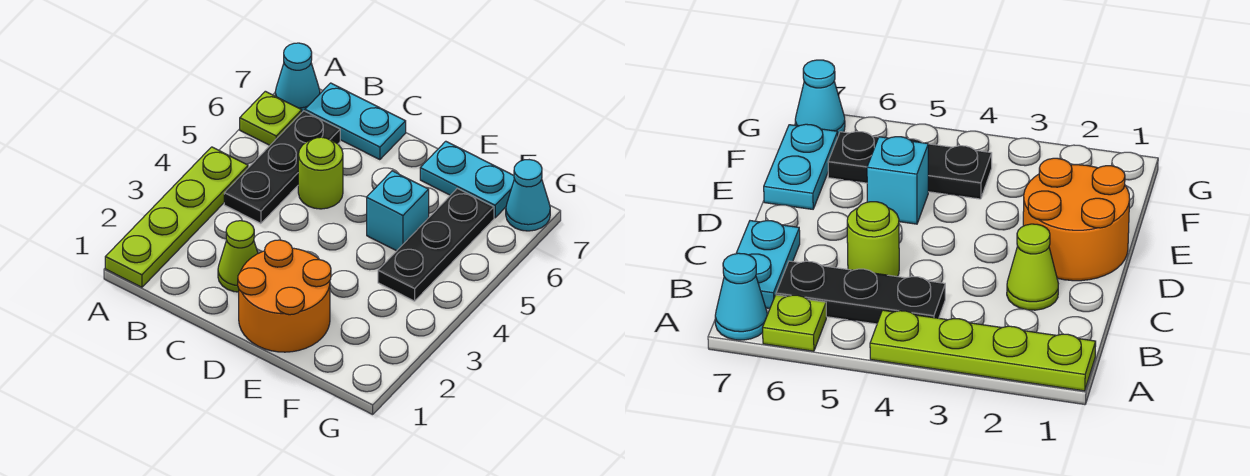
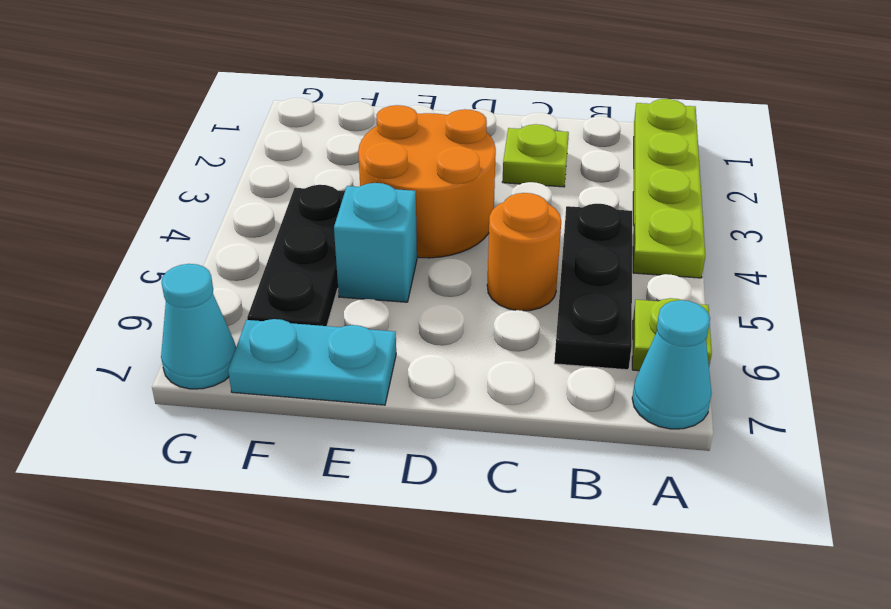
cyan 1x2 plate [305,83,406,160] -> none
lime 1x1 cone [218,221,258,292] -> lime 1x1 plate [502,124,569,187]
lime 1x1 round brick [298,137,343,209] -> orange 1x1 round brick [487,193,561,311]
orange 2x2 round brick [238,240,331,352] -> orange 2x2 round brick moved to [358,105,496,258]

